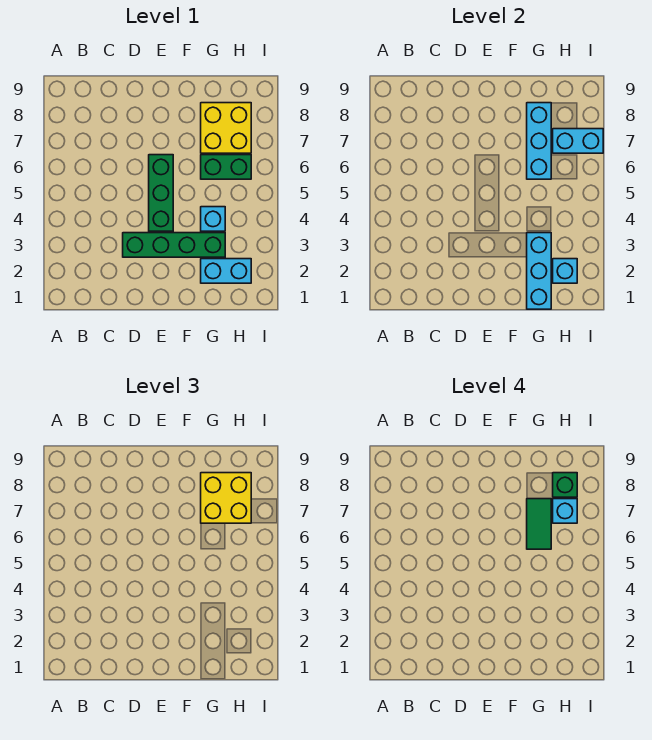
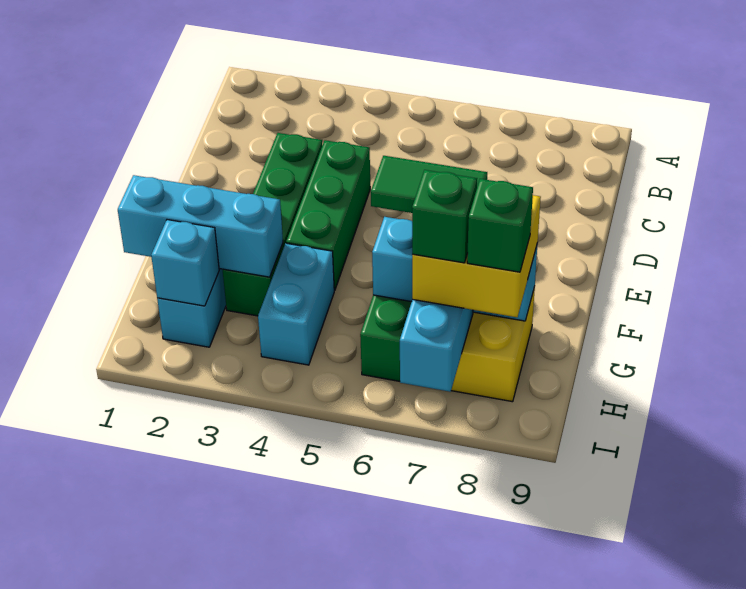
green 1x3 brick [149,155,173,231] -> green 1x3 brick turned to [286,140,370,290]
cyan 1x1 brick [201,207,225,231] -> cyan 1x2 brick [258,243,334,365]
cyan 1x1 brick [553,499,577,523] -> green 1x1 brick [412,170,477,263]

